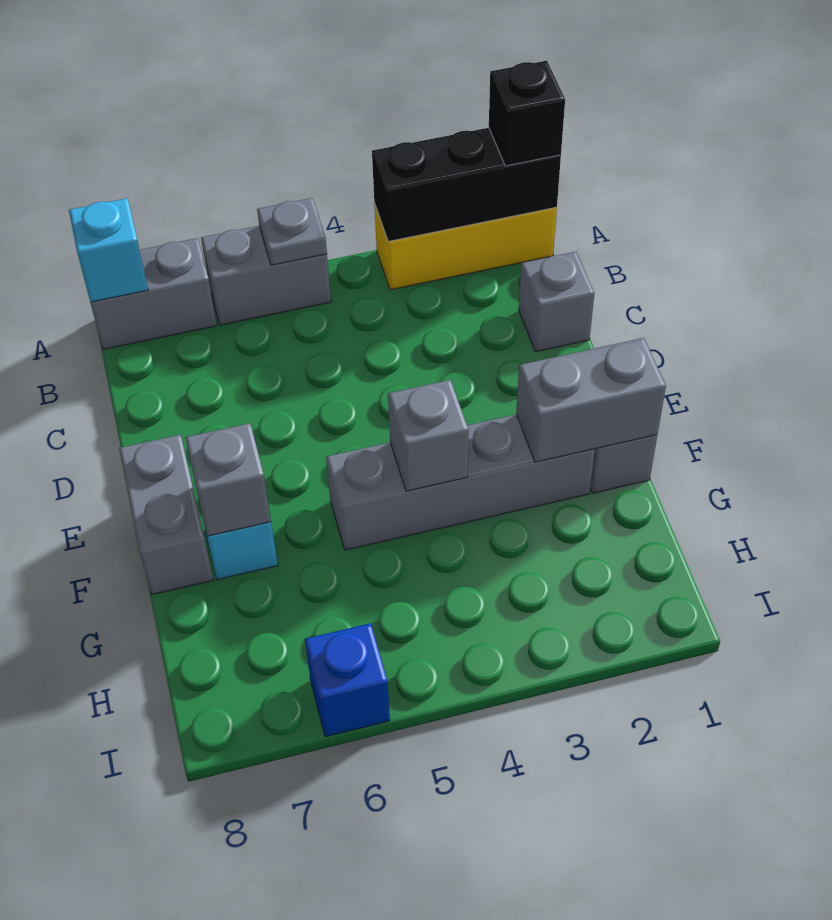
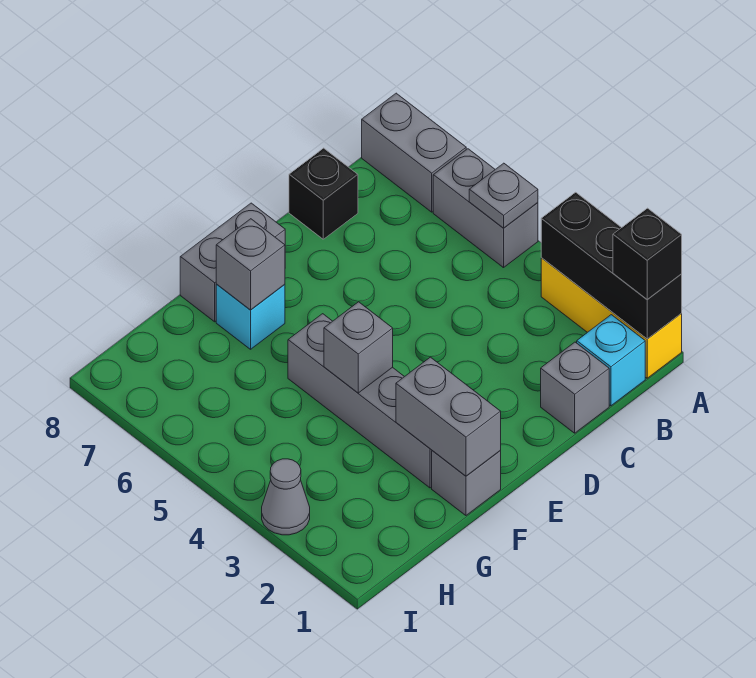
cyan 1x1 brick [69,198,148,302] -> cyan 1x1 brick moved to [577,315,645,406]
none -> black 1x1 brick [289,148,358,239]
none -> grey 1x1 cone [262,459,310,535]
blue 1x1 brick [305,623,390,737] -> none

